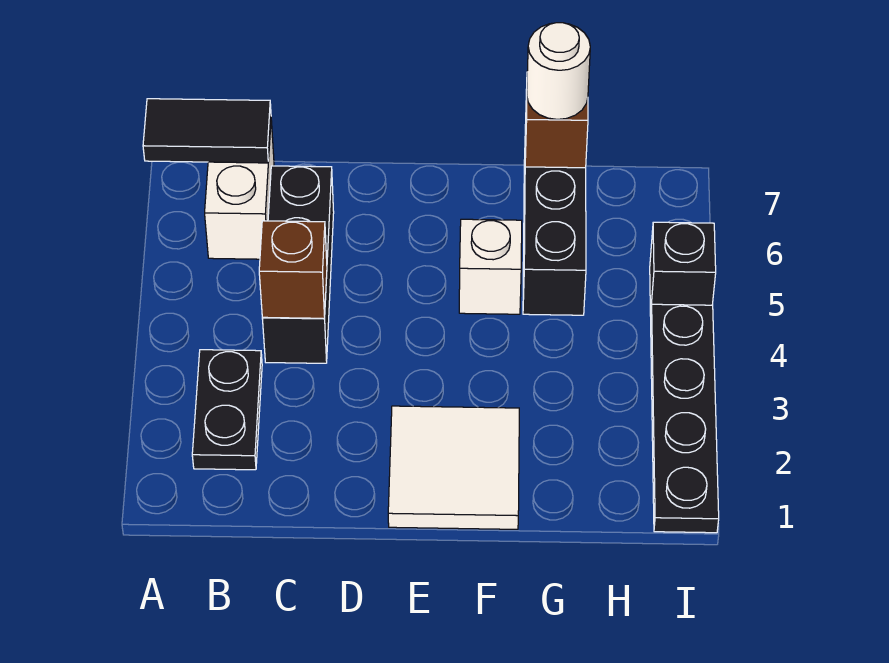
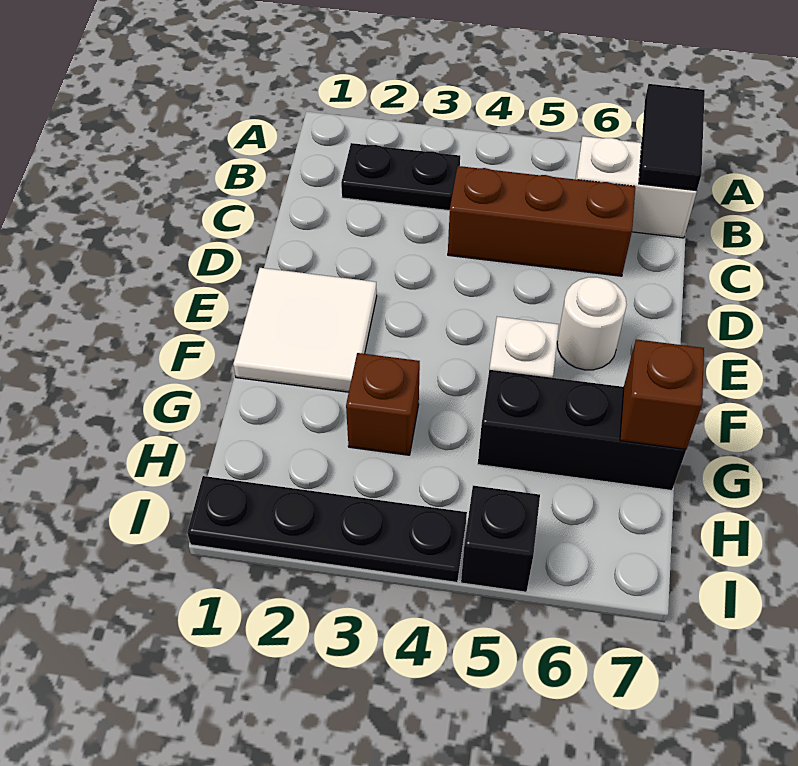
black 1x3 brick [262,166,334,363] -> brown 1x3 brick [448,166,635,276]
brown 1x1 brick [259,221,327,318] -> brown 1x1 brick moved to [346,353,420,455]
white 1x1 round brick [527,23,590,119] -> white 1x1 round brick moved to [557,277,627,370]

